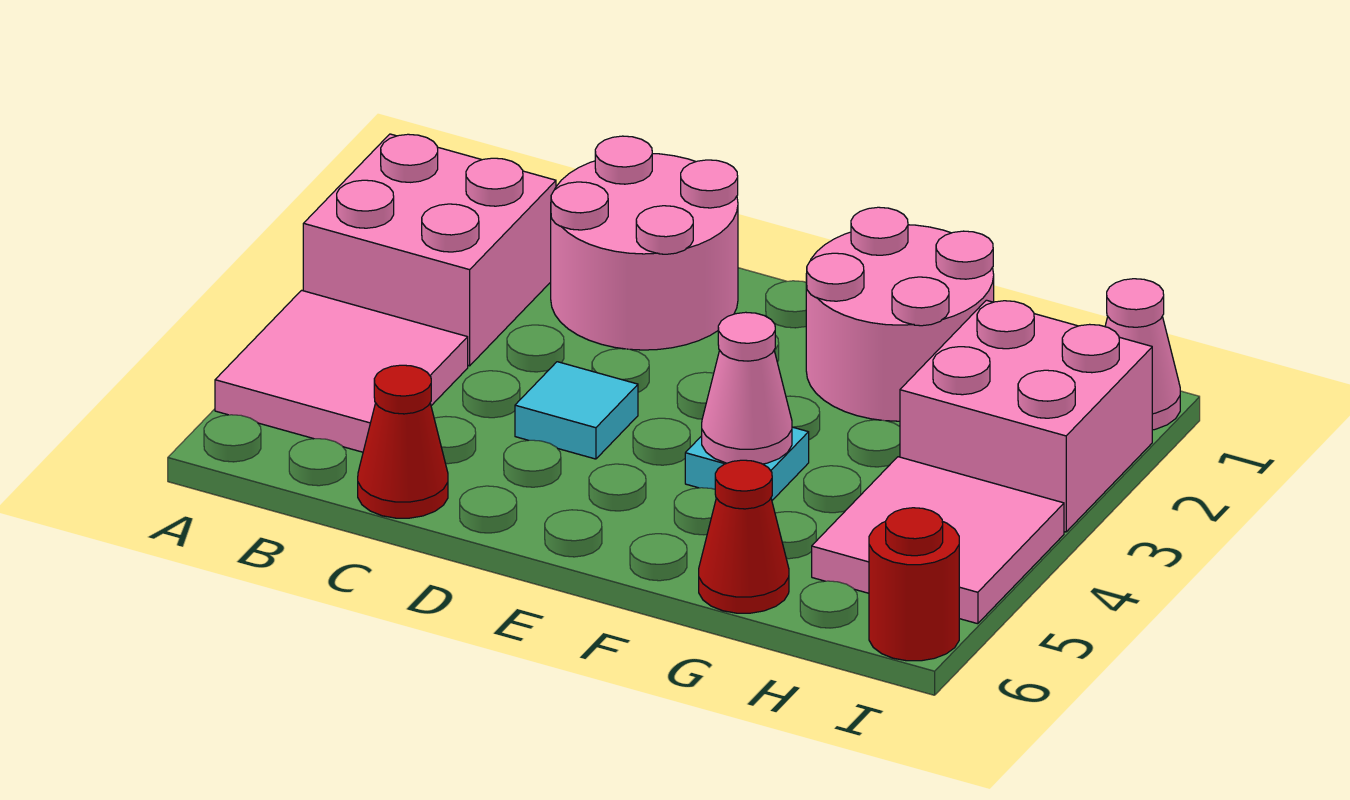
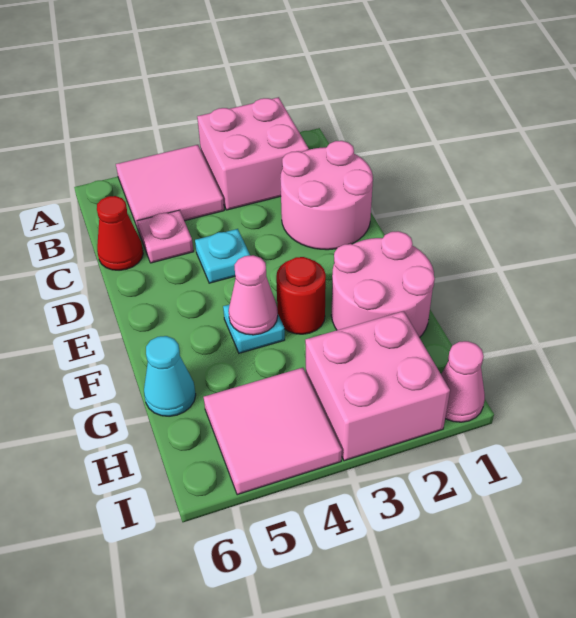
none -> pink 1x1 plate [137,210,194,263]
cyan 1x1 tile [515,362,638,459] -> cyan 1x1 plate [195,229,250,283]
red 1x1 cone [699,460,789,613] -> cyan 1x1 cone [144,336,196,416]
red 1x1 round brick [869,508,959,661] -> red 1x1 round brick moved to [276,257,326,334]

